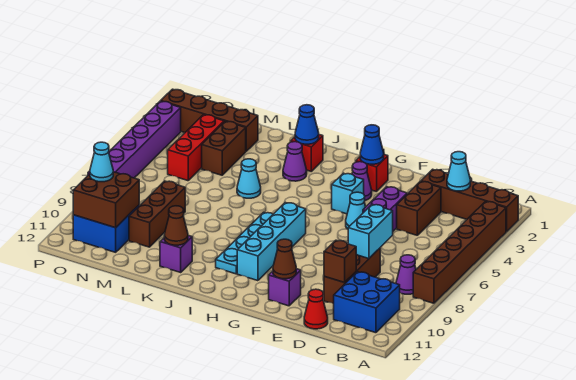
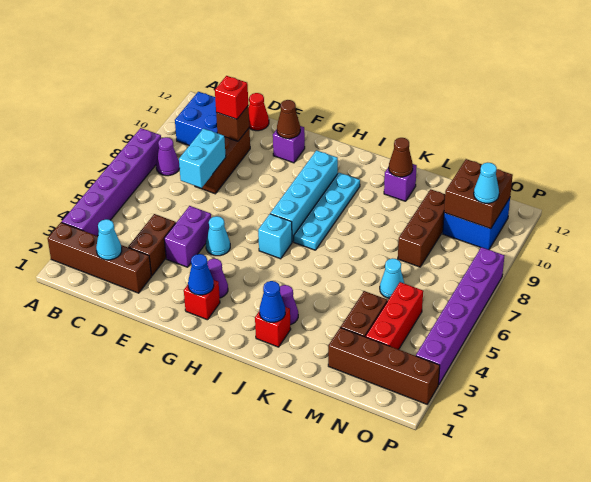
brown 1x6 brick [413,201,506,303] -> purple 1x6 brick [62,128,161,236]
none -> red 1x1 brick [215,76,248,119]
cyan 1x1 brick [332,173,364,214] -> cyan 1x1 brick moved to [258,214,292,259]
cyan 1x1 cone [237,159,261,198] -> cyan 1x1 cone moved to [380,258,404,298]

